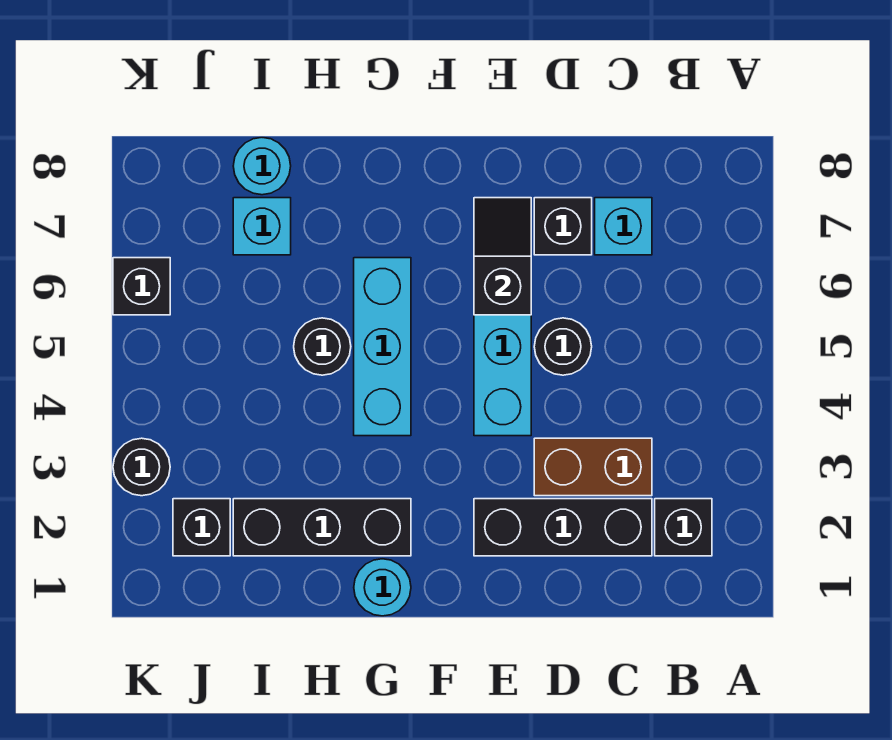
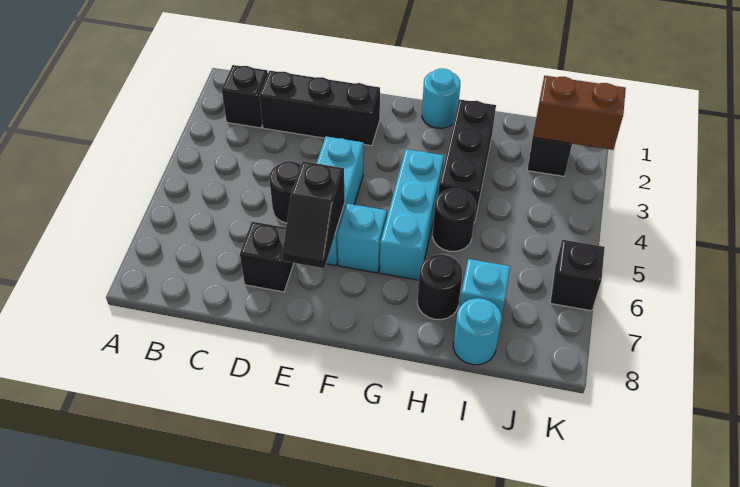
brown 1x2 brick [534,438,652,496] -> brown 1x2 brick moved to [533,76,626,150]
cyan 1x1 brick [595,198,652,255] -> cyan 1x1 brick moved to [337,204,387,273]
black 1x3 brick [233,499,411,556] -> black 1x3 brick turned to [438,99,496,223]
black 1x1 round brick [113,438,170,496] -> black 1x1 round brick moved to [417,255,462,320]

